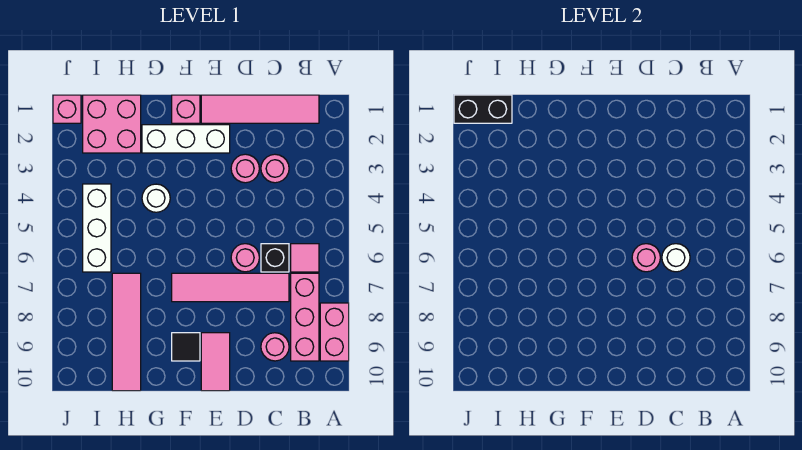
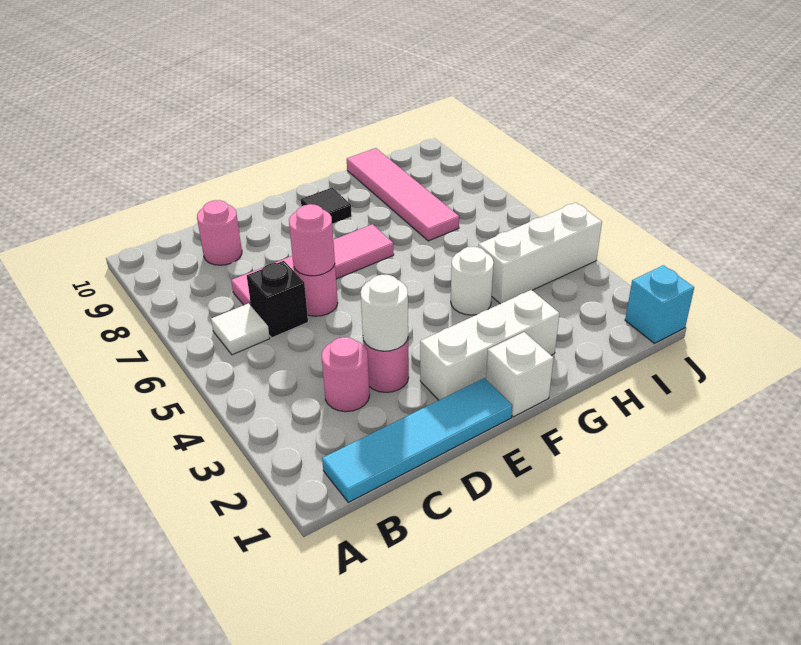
pink 1x2 brick [320,303,349,361] -> none
pink 1x4 tile [201,95,319,123] -> cyan 1x4 tile [322,378,512,502]
pink 1x1 tile [291,244,319,272] -> white 1x1 tile [211,303,270,355]
pink 1x3 brick [291,273,319,361] -> none
white 1x1 round brick [662,244,690,272] -> white 1x1 round brick moved to [361,275,408,351]
pink 1x2 tile [201,333,230,391] -> none
pink 1x1 brick [172,95,200,123] -> white 1x1 brick [486,332,553,417]
pink 2x2 brick [83,95,141,153] -> none
black 1x2 brick [454,95,512,123] -> none
white 1x3 brick [83,184,111,272] -> white 1x3 brick turned to [478,203,602,304]
pink 1x1 brick [53,95,81,123] -> cyan 1x1 brick [625,265,694,343]

